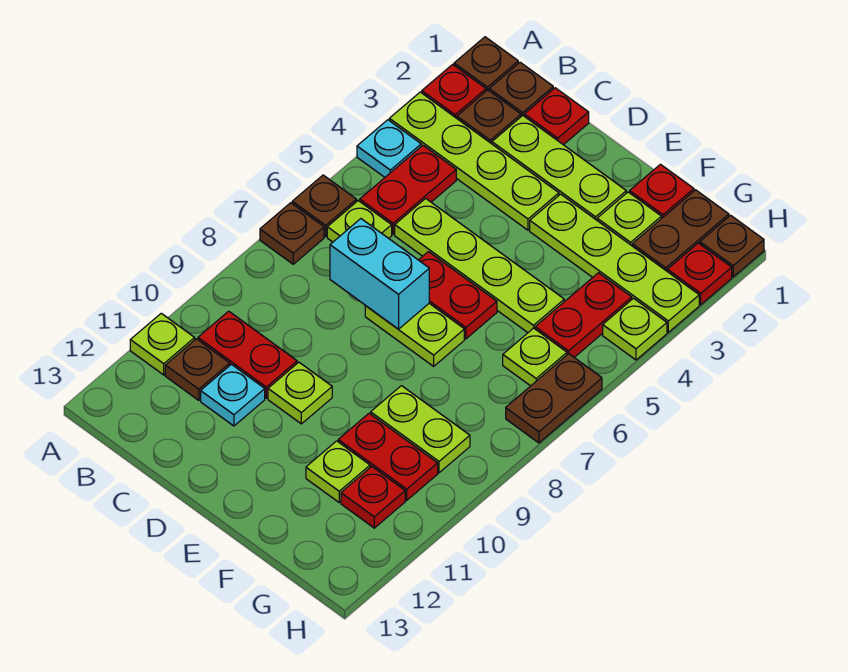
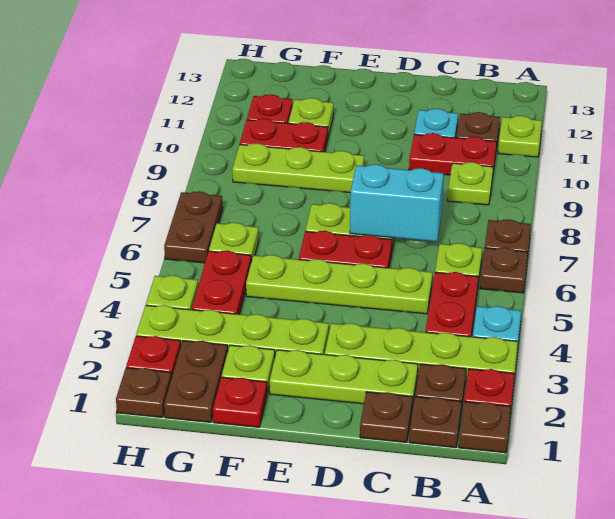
red 1x1 plate [524,88,589,145] -> brown 1x1 plate [360,392,413,443]
lime 1x1 plate [268,362,332,424] -> lime 1x1 plate moved to [448,162,493,205]
lime 1x2 plate [371,386,470,473] -> lime 1x3 plate [232,143,364,193]

